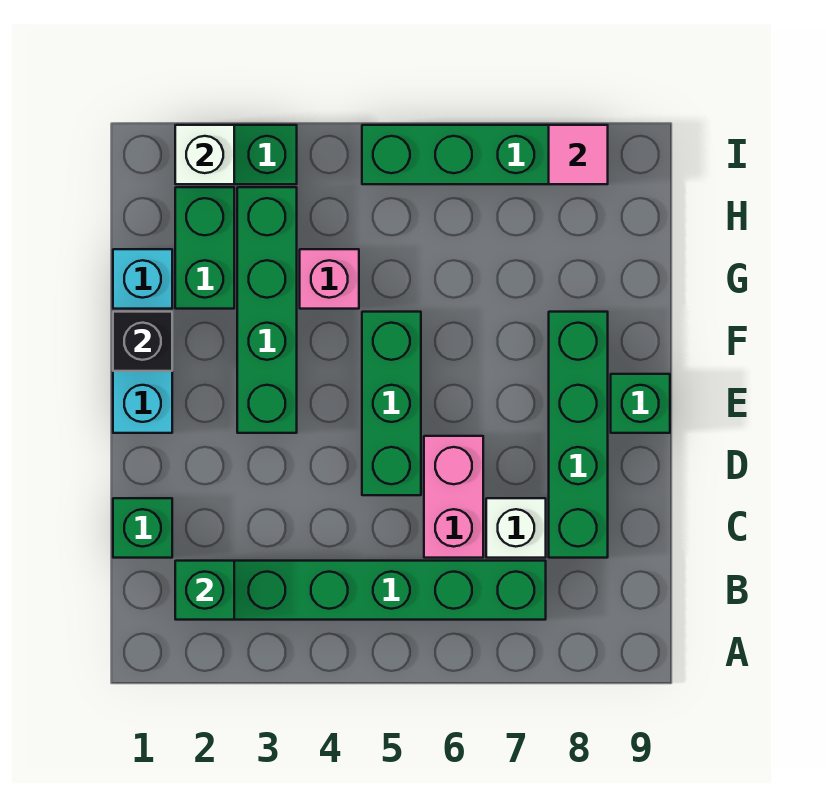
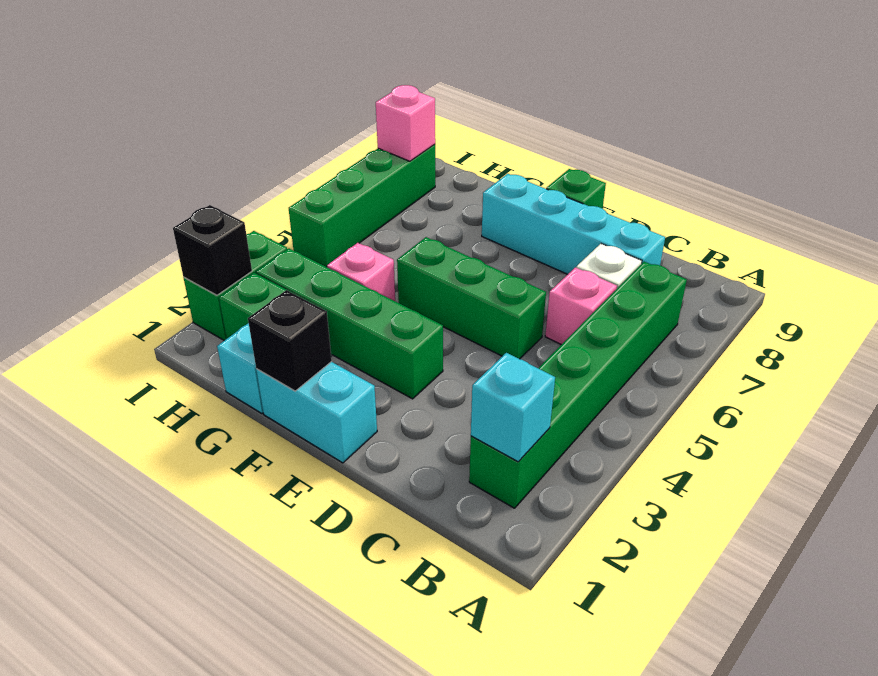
green 1x1 brick [175,561,234,620] -> cyan 1x1 brick [471,353,555,462]
green 1x1 brick [113,498,172,558] -> none
pink 1x2 brick [424,436,483,558] -> pink 1x1 brick [545,268,617,345]
green 1x4 brick [549,312,608,558] -> cyan 1x4 brick [482,174,665,274]
white 1x1 brick [175,125,234,184] -> black 1x1 brick [173,205,252,295]
pink 1x1 tile [549,125,608,184] -> pink 1x1 brick [376,85,435,161]

